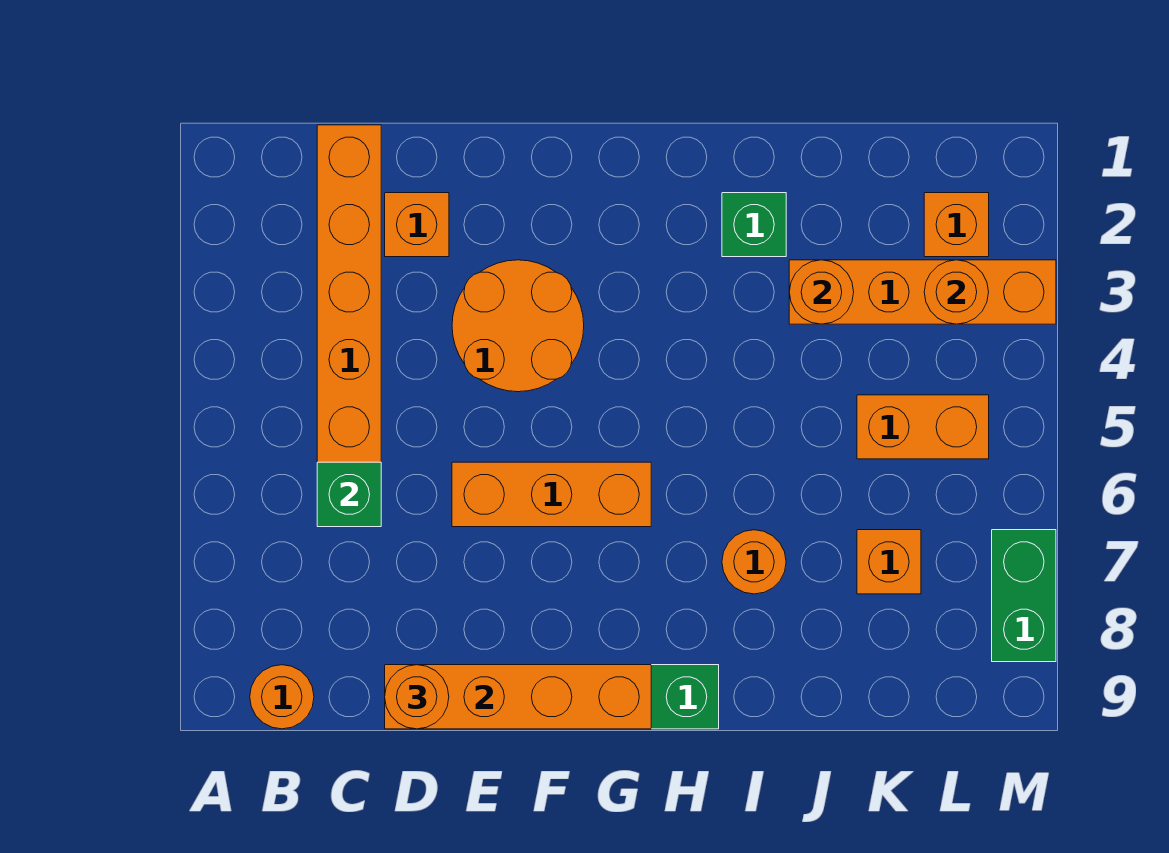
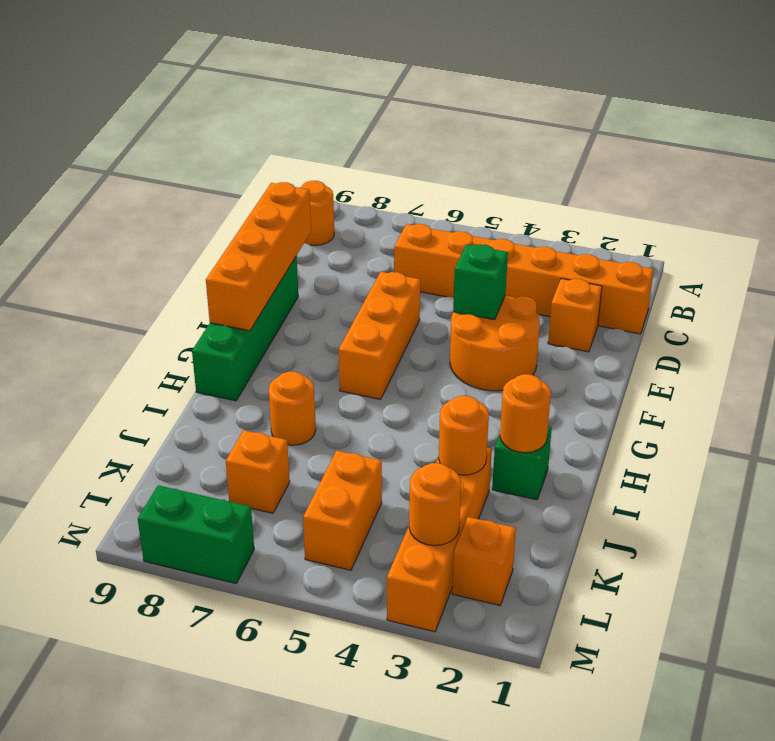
green 1x1 brick [317,462,381,527] -> green 1x1 brick moved to [453,244,508,320]
orange 1x1 round brick [385,665,449,729] -> orange 1x1 round brick moved to [500,374,551,453]

